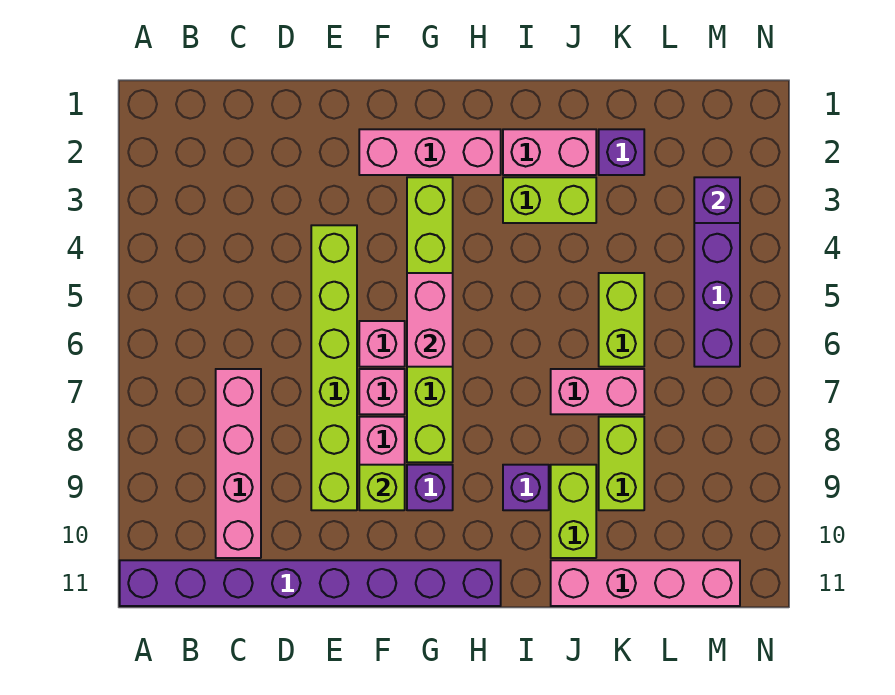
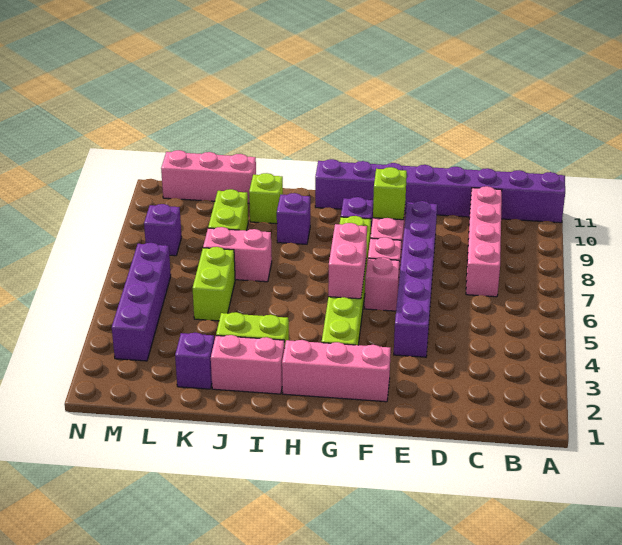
lime 1x6 brick [311,225,357,510] -> purple 1x6 brick [394,201,437,357]
lime 1x2 brick [551,465,596,558] -> lime 1x1 brick [249,173,283,224]
pink 1x4 brick [551,560,740,606] -> pink 1x3 brick [161,150,256,203]
purple 1x1 brick [694,177,740,223] -> purple 1x1 brick moved to [144,204,182,256]

